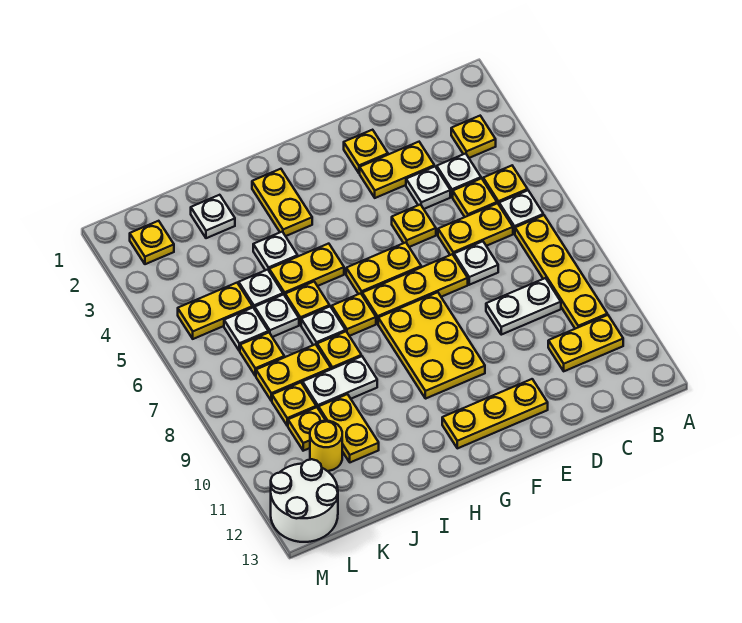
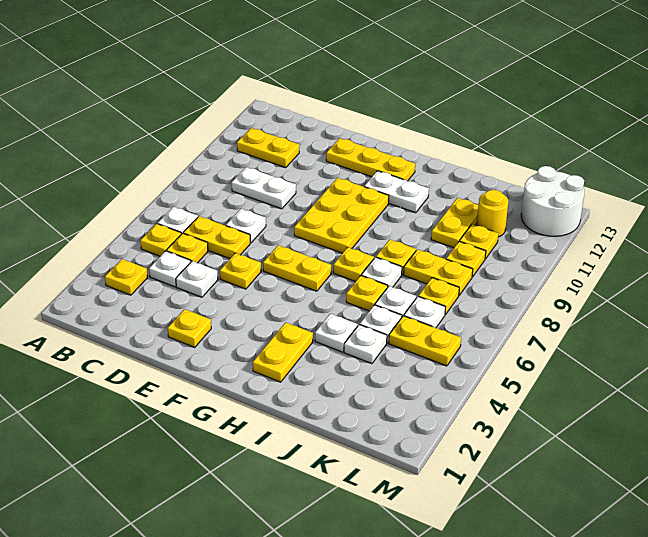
yellow 1x4 plate [515,215,607,329] -> none
yellow 1x2 plate [360,142,434,198] -> none
yellow 1x3 plate [362,254,468,324] -> none
yellow 1x2 plate [269,244,344,295] -> none
white 1x2 plate [303,356,377,409] -> white 1x2 plate moved to [364,171,429,213]
white 1x1 plate [191,195,235,238] -> white 1x1 plate moved to [344,324,387,364]
yellow 1x1 plate [130,221,174,264] -> none

